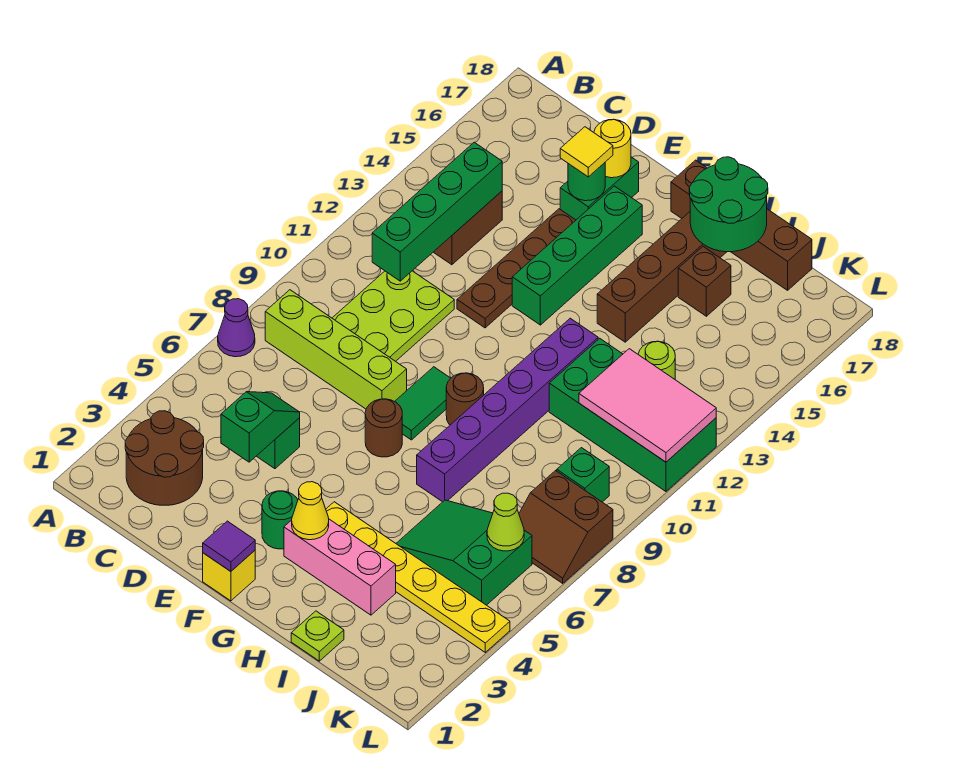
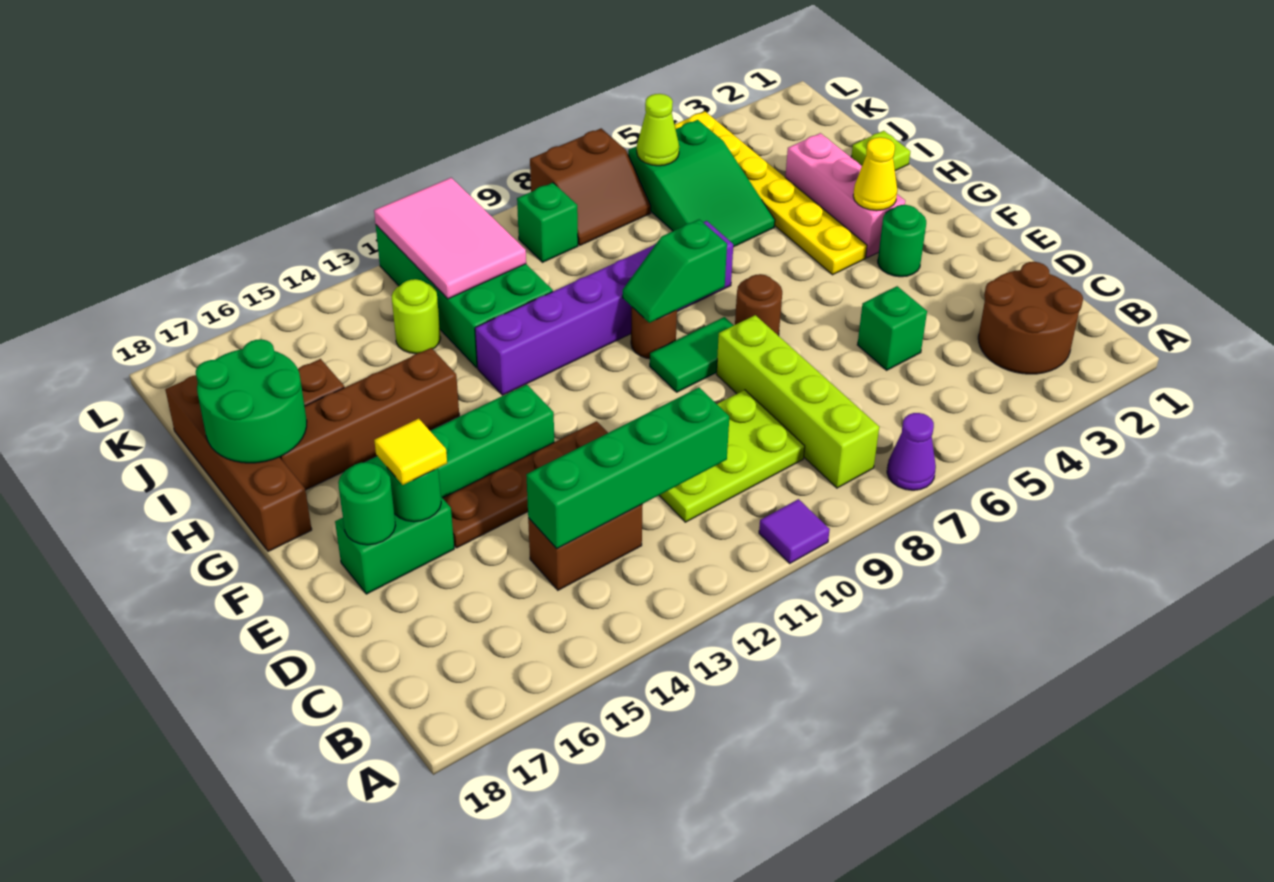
green 1x2 slope [221,392,300,462] -> green 1x2 slope moved to [622,219,727,323]
yellow 1x1 round brick [594,119,631,178] -> green 1x1 round brick [338,462,396,545]
yellow 1x1 brick [203,551,255,601] -> none
purple 1x1 tile [203,521,255,571] -> purple 1x1 tile moved to [759,499,830,563]
brown 2x2 slope [519,471,613,583] -> brown 2x2 slope turned to [530,128,651,245]

